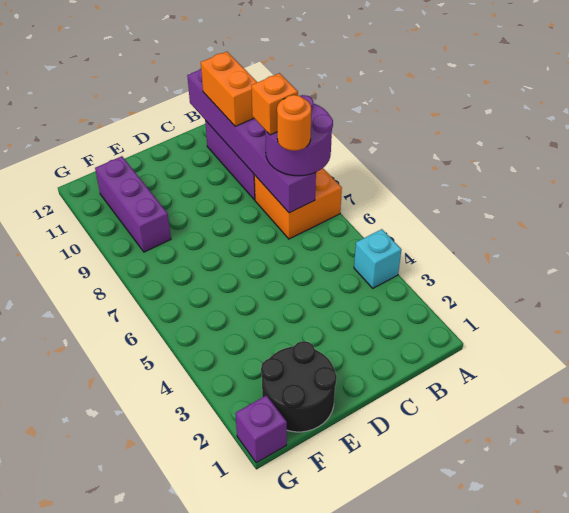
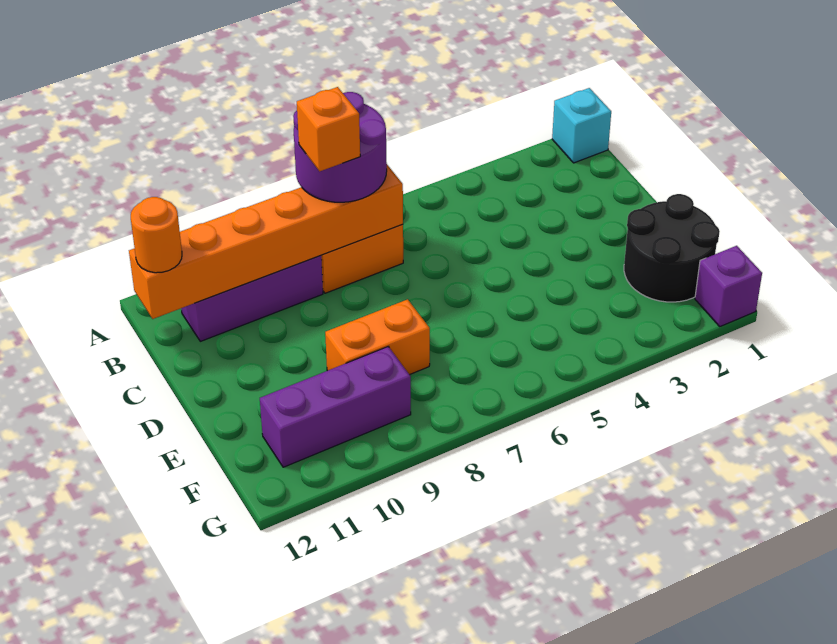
cyan 1x1 brick [354,229,401,288] -> cyan 1x1 brick moved to [552,88,611,163]
purple 1x6 brick [187,69,316,213] -> orange 1x6 brick [129,165,403,319]
orange 1x1 round brick [277,95,311,151] -> orange 1x1 round brick moved to [131,197,182,273]
orange 1x2 brick [201,52,257,126] -> orange 1x2 brick moved to [325,299,430,375]

